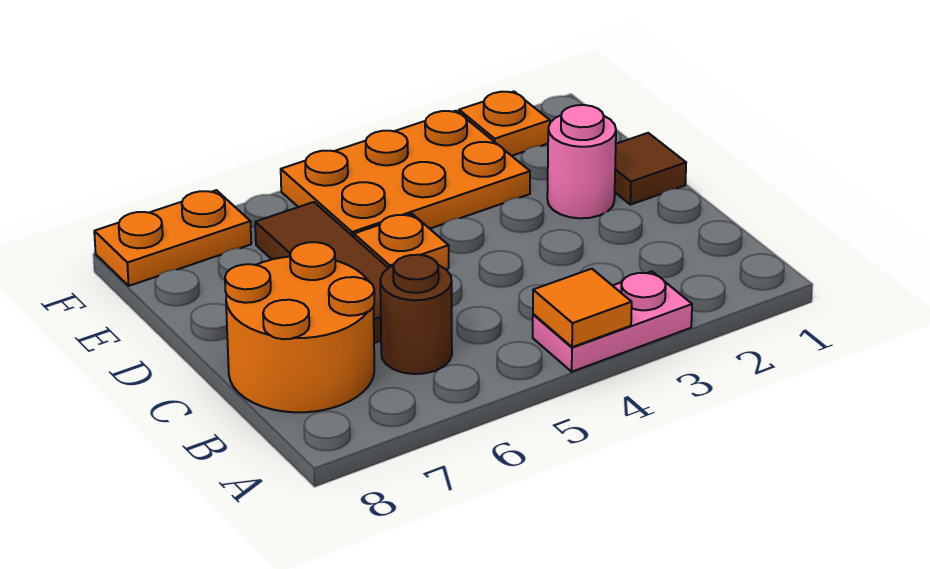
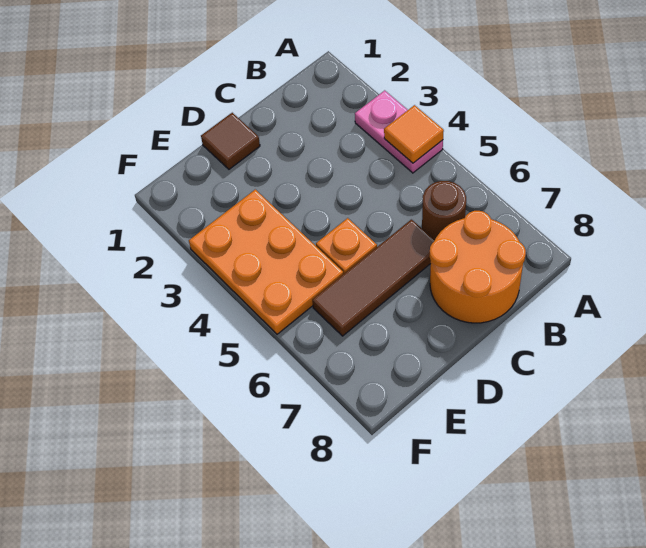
pink 1x1 round brick [547,105,616,218] -> none
orange 1x1 plate [459,92,550,156] -> none
orange 1x2 plate [94,190,251,286] -> none

